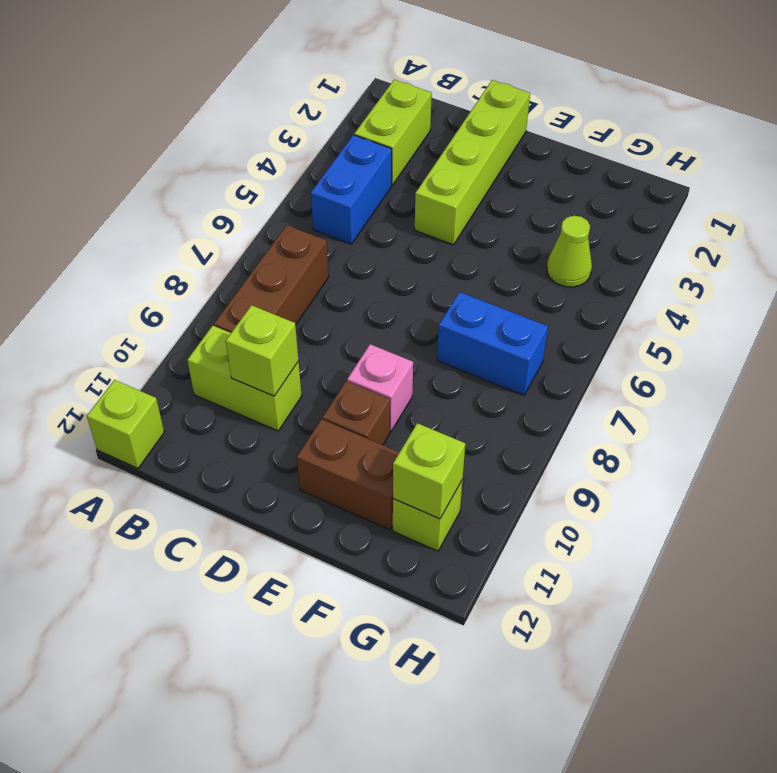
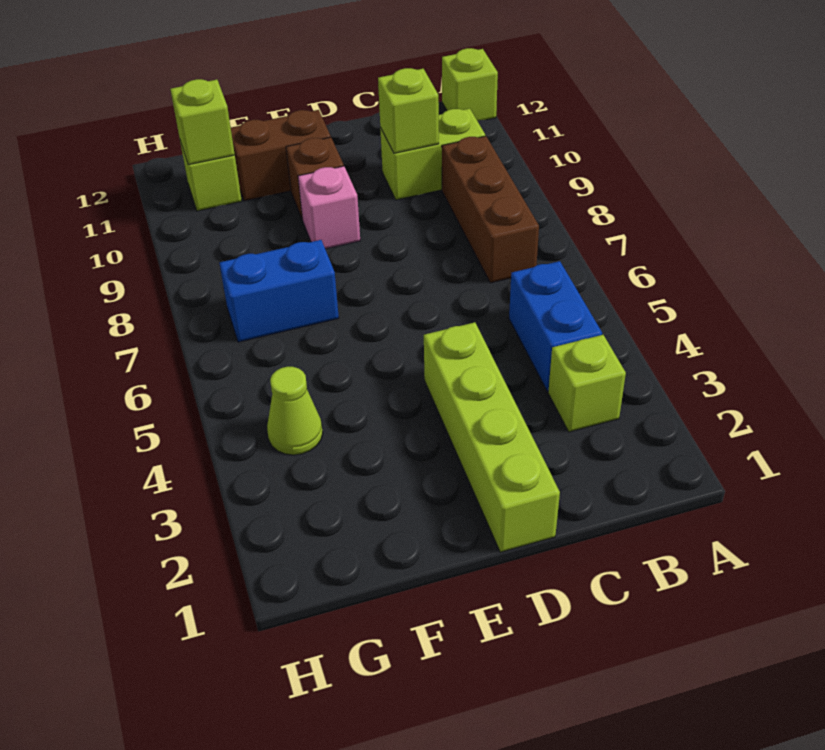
lime 1x2 brick [354,80,432,185] -> lime 1x1 brick [548,335,626,432]

